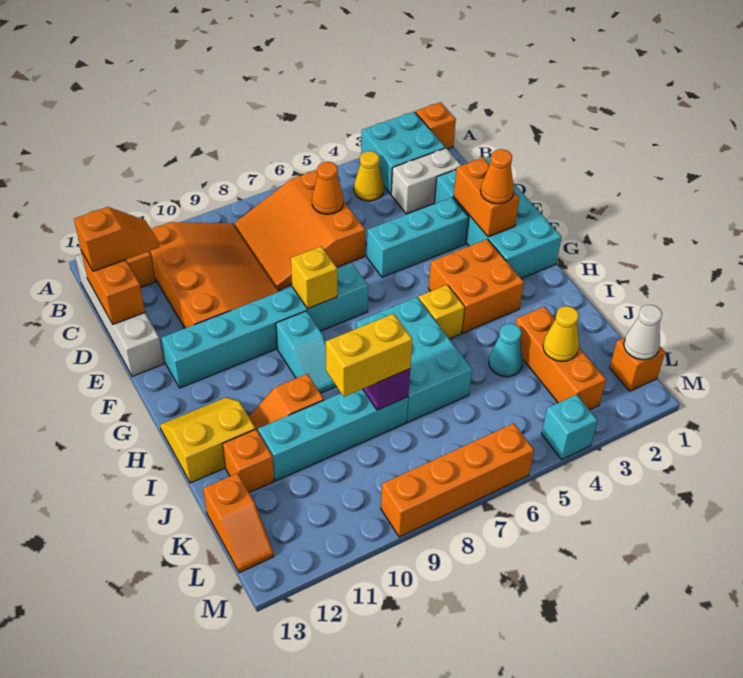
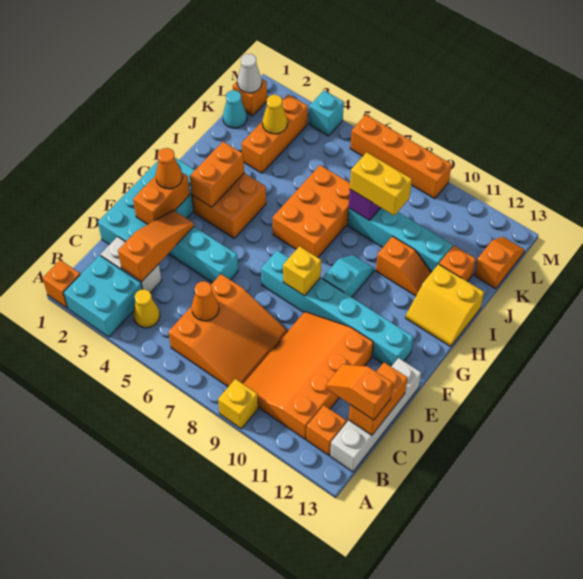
none -> orange 1x3 slope [118,210,194,281]
none -> orange 1x2 brick [190,142,244,207]
yellow 1x1 brick [418,285,465,339] -> yellow 1x1 brick moved to [218,379,258,429]
cyan 2x3 brick [356,297,472,422] -> orange 2x3 brick [273,165,350,257]
cyan 1x1 cone [489,323,523,377] -> cyan 1x1 cone moved to [223,90,247,128]

